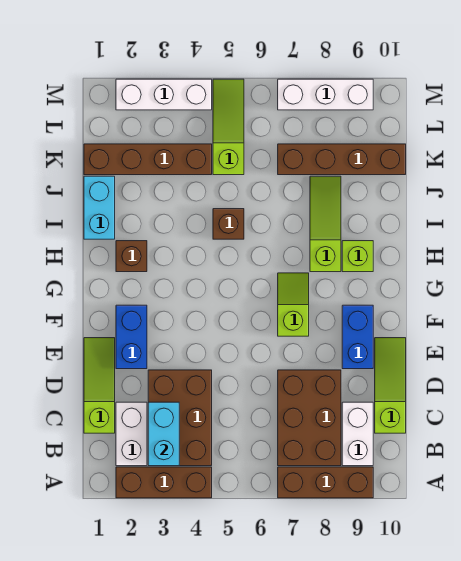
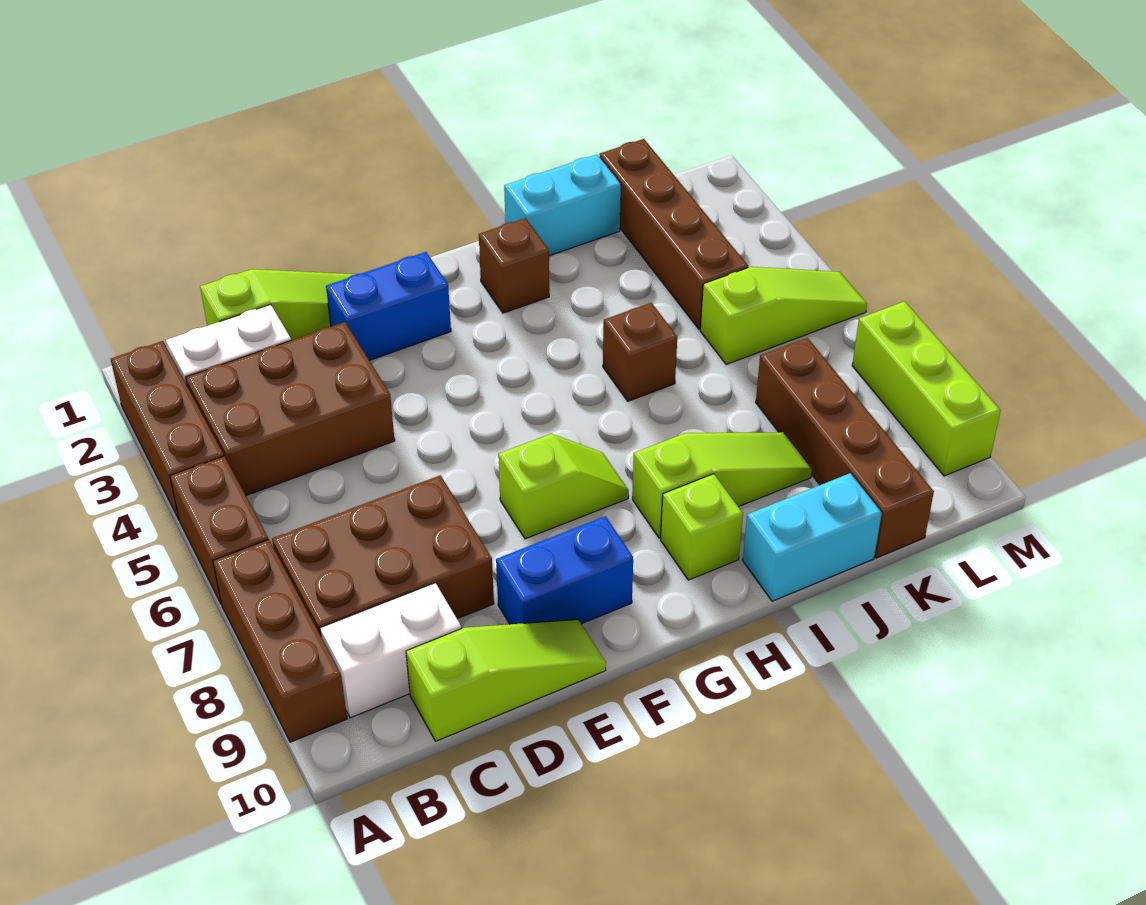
none -> brown 1x2 brick [170,456,268,603]
cyan 1x2 brick [148,402,179,466] -> cyan 1x2 brick moved to [743,473,882,601]
white 1x3 brick [116,79,212,110] -> none
white 1x3 brick [278,79,373,110] -> lime 1x3 brick [852,301,1001,476]

